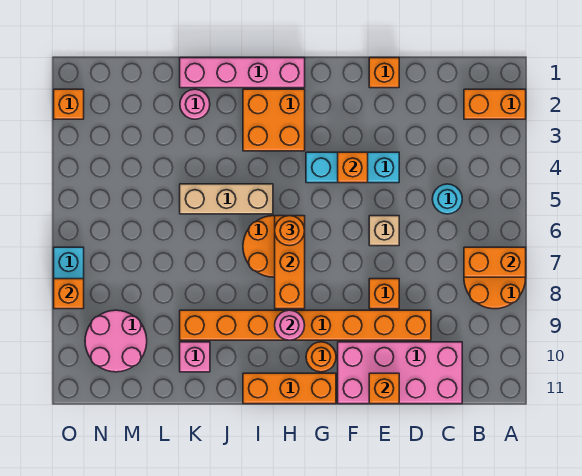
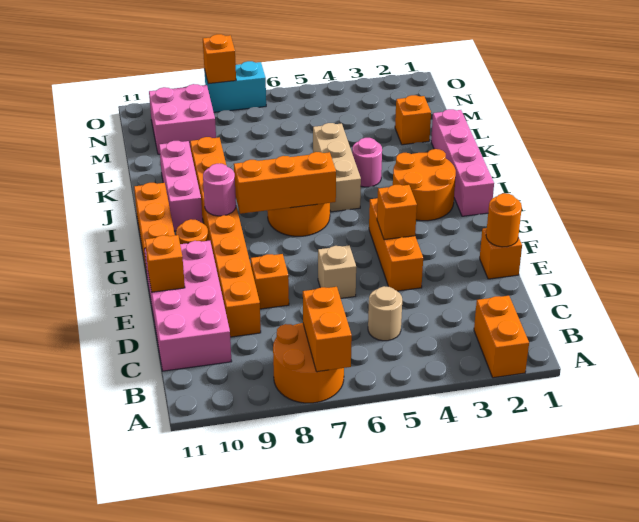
cyan 1x1 round brick [432,184,462,214] -> tan 1x1 round brick [368,286,402,341]
cyan 1x3 brick [306,152,399,183] -> orange 1x3 brick [369,198,423,291]
orange 2x2 brick [243,89,305,151] -> orange 2x2 round brick [393,149,456,221]
orange 1x1 round brick [275,216,305,246] -> orange 1x1 round brick moved to [486,193,522,247]
pink 1x1 round brick [180,89,210,119] -> pink 1x1 round brick moved to [352,138,382,187]
pink 1x1 brick [180,342,210,372] -> pink 1x3 brick [159,141,203,231]
pink 2x2 round brick [85,310,147,372] -> pink 2x2 brick [149,84,216,154]
orange 1x1 brick [54,89,84,119] -> orange 1x1 brick moved to [395,95,431,145]

